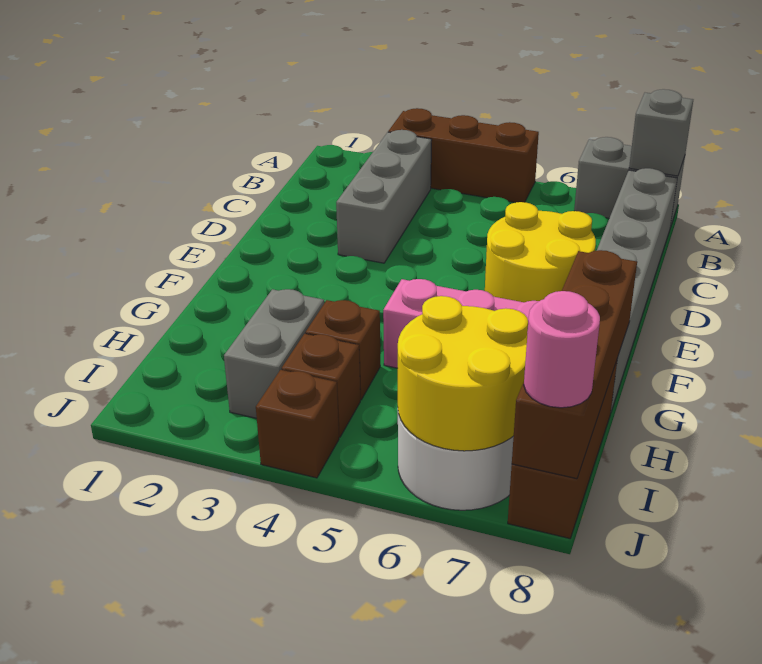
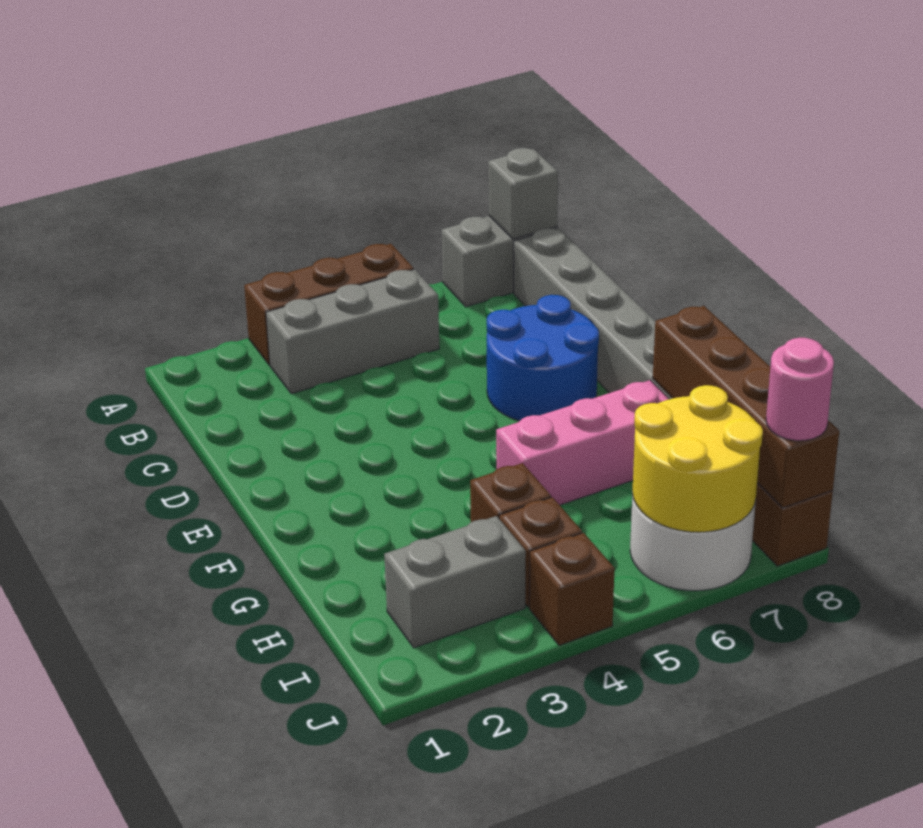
grey 1x3 brick [336,130,432,263] -> grey 1x3 brick turned to [266,269,439,394]
yellow 2x2 round brick [485,202,596,302] -> blue 2x2 round brick [487,295,599,421]
grey 1x2 brick [224,289,324,418] -> grey 1x2 brick turned to [384,516,526,648]

